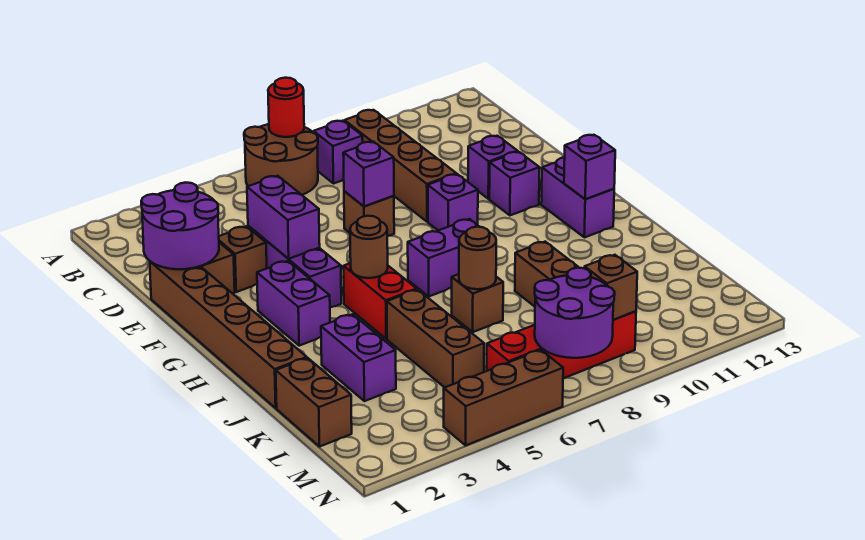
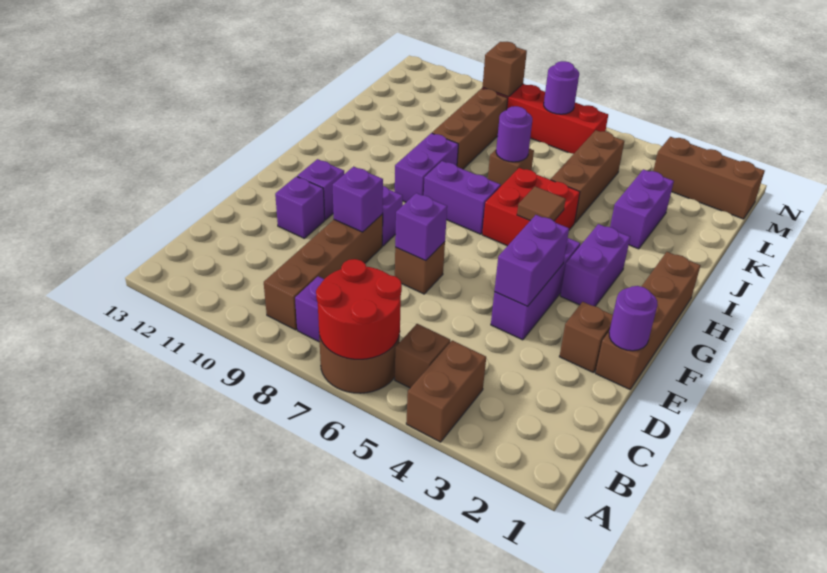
red 1x1 round brick [268,78,304,137] -> red 2x2 round brick [316,259,402,359]
purple 2x2 round brick [141,182,219,269] -> purple 1x1 round brick [609,286,658,351]
brown 1x6 brick [150,261,307,408] -> brown 1x4 brick [595,252,701,389]
brown 1x1 brick [219,226,267,292] -> brown 1x1 brick moved to [395,324,450,388]
purple 1x2 brick [541,157,614,237] -> purple 1x2 brick moved to [395,133,458,202]
red 1x2 brick [343,263,417,339] -> red 2x2 brick [482,168,580,246]
brown 1x1 round brick [350,216,388,278] -> brown 1x1 tile [517,187,566,221]
purple 1x1 brick [564,135,615,199] -> purple 1x1 brick moved to [333,167,383,232]
brown 1x1 round brick [459,227,496,289] -> purple 1x1 round brick [496,106,532,162]
brown 1x2 brick [276,358,352,447] -> brown 1x2 brick moved to [406,340,486,442]
purple 2x2 round brick [535,268,615,358] -> purple 1x1 round brick [544,61,579,114]
brown 1x3 brick [444,350,563,445] -> brown 1x3 brick moved to [653,137,765,219]

